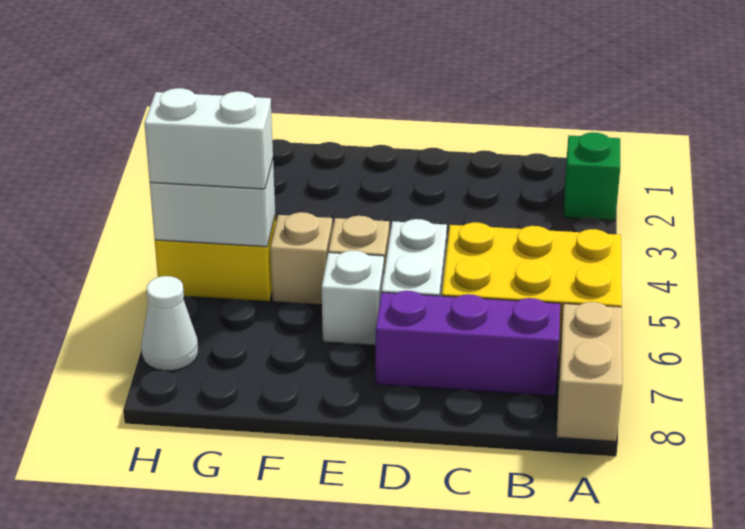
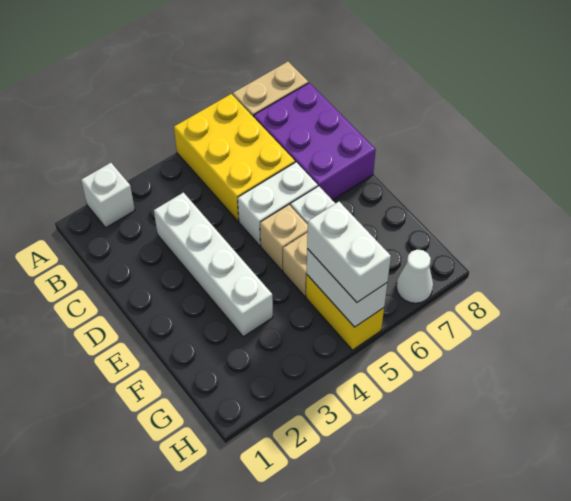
green 1x1 brick [564,132,620,221] -> white 1x1 brick [81,163,135,228]
purple 1x3 brick [376,291,560,396] -> purple 2x3 brick [254,83,376,200]
none -> white 1x4 brick [154,193,273,337]

